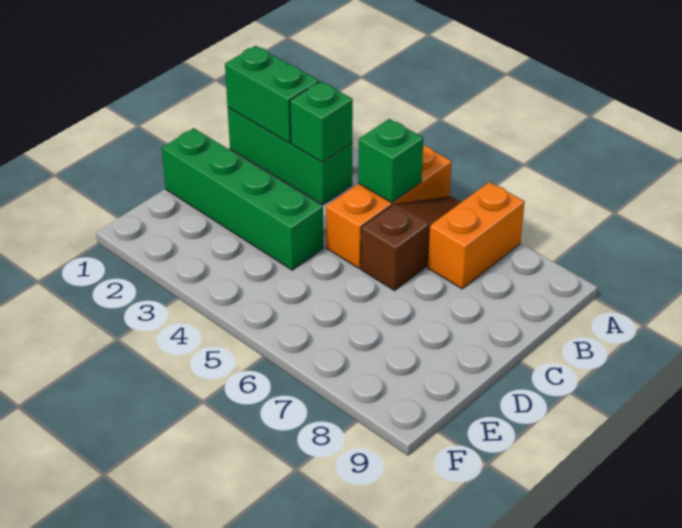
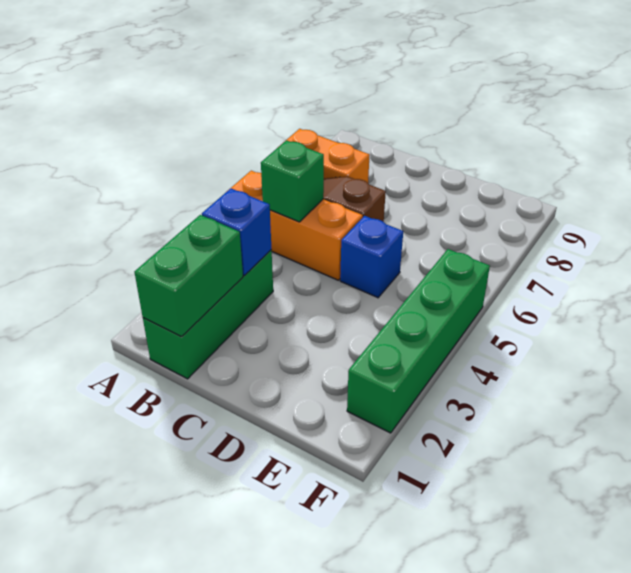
green 1x1 brick [290,81,353,162] -> blue 1x1 brick [202,188,271,275]
green 1x4 brick [162,128,323,270] -> green 1x4 brick moved to [347,249,490,433]
none -> blue 1x1 brick [340,216,403,298]

